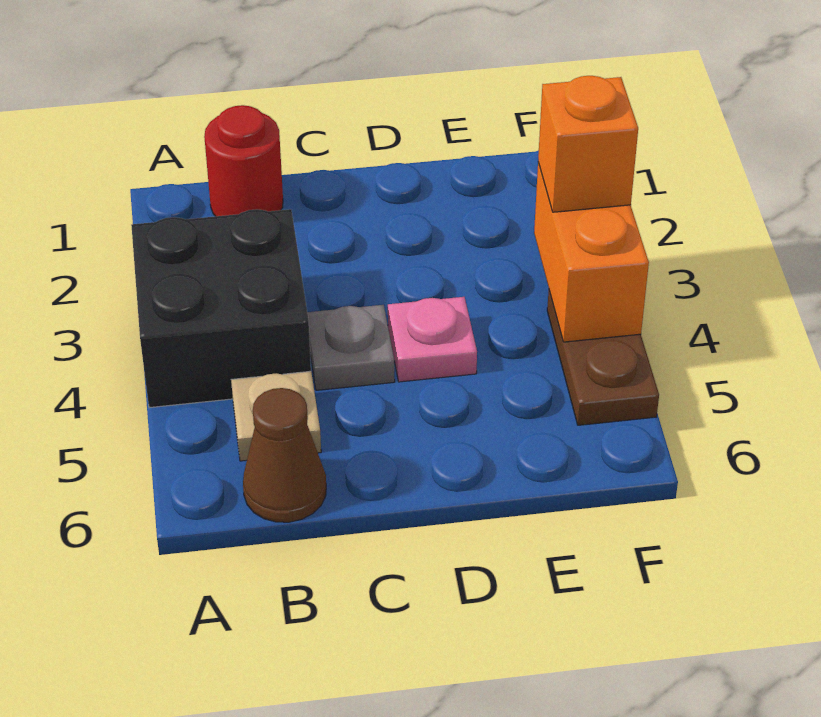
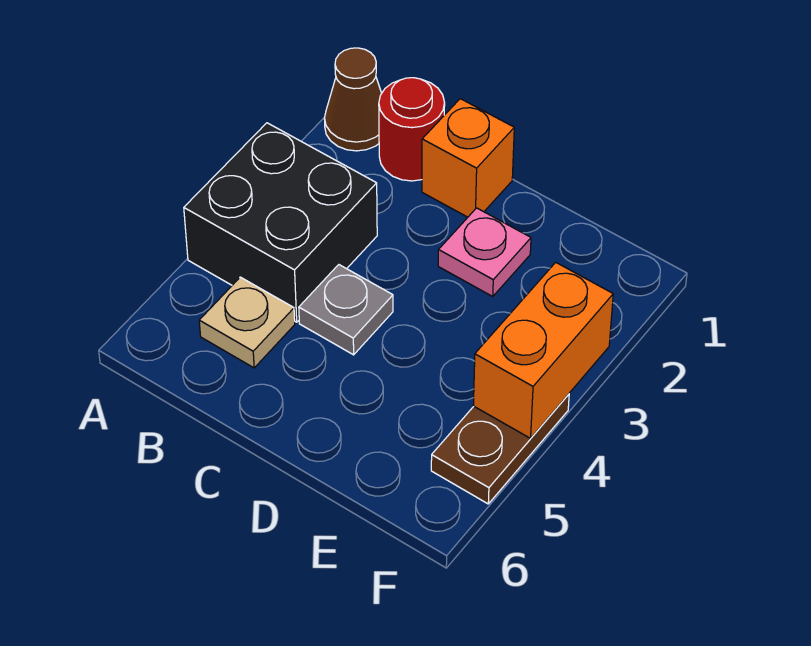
brown 1x1 cone [243,388,326,522] -> brown 1x1 cone moved to [324,48,382,151]
pink 1x1 plate [388,297,477,382] -> pink 1x1 plate moved to [438,208,531,296]
orange 1x1 brick [538,76,638,212] -> orange 1x1 brick moved to [422,99,514,217]

